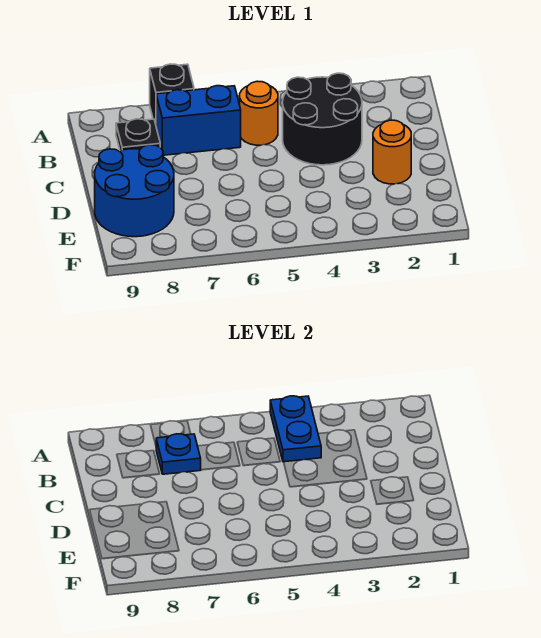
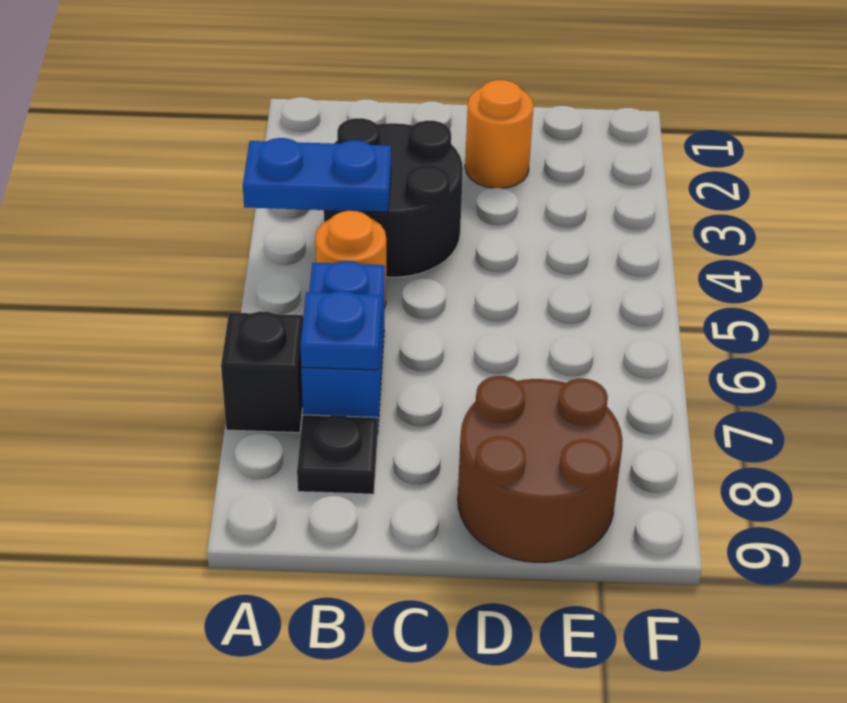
blue 2x2 round brick [95,145,174,237] -> brown 2x2 round brick [458,376,623,562]

